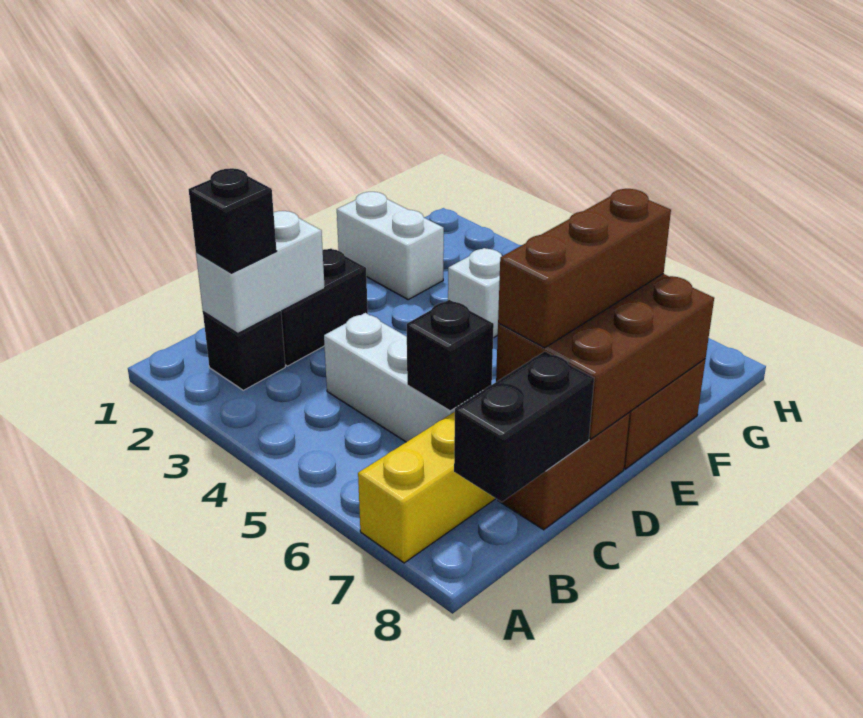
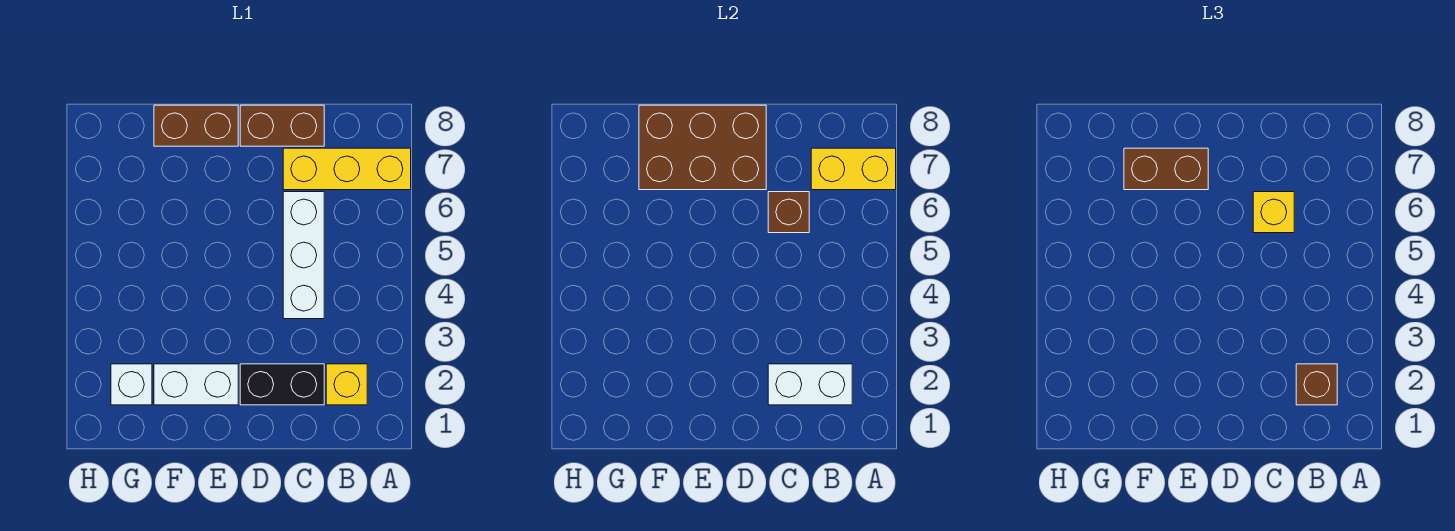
none -> yellow 1x2 brick [811,148,896,190]
black 1x1 brick [203,312,285,390] -> yellow 1x1 brick [326,364,367,405]
black 1x1 brick [189,168,276,273] -> brown 1x1 brick [1296,364,1337,405]
black 1x2 brick [454,352,594,502] -> none
black 1x1 brick [407,300,494,411] -> brown 1x1 brick [768,192,809,233]
none -> yellow 1x1 brick [1253,192,1294,233]
brown 1x3 brick [498,189,671,348] -> brown 1x2 brick [1124,148,1208,190]
white 1x2 brick [337,192,444,300] -> white 1x2 brick turned to [154,364,238,405]
white 1x1 brick [448,248,502,338] -> white 1x1 brick moved to [111,364,152,405]

